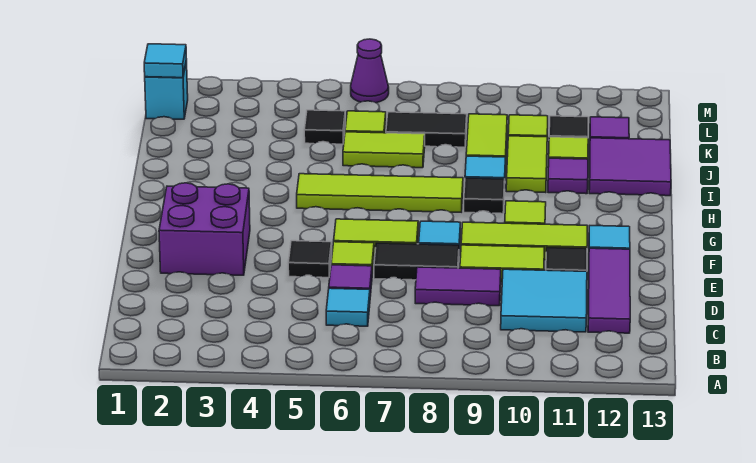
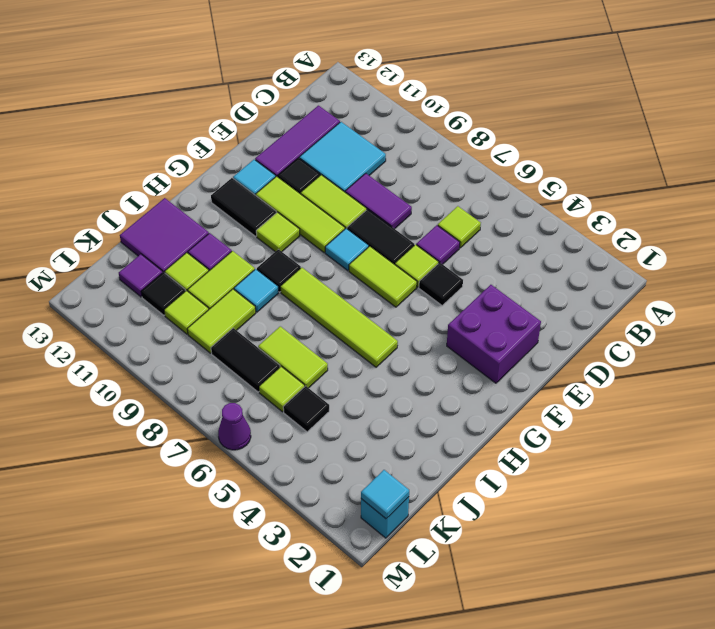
cyan 1x1 tile [326,288,370,326] -> lime 1x1 tile [438,206,481,248]
none -> black 1x2 tile [211,178,276,236]

